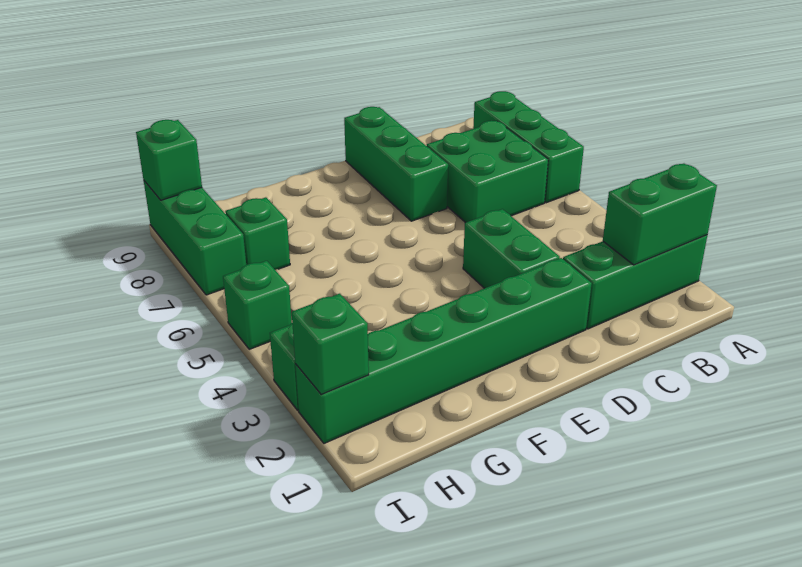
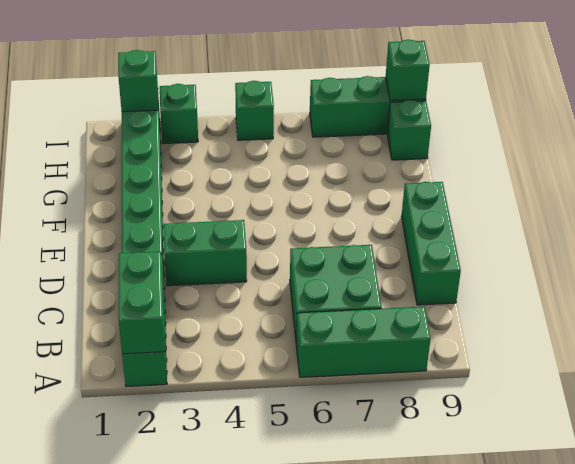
green 1x3 brick [344,107,448,221] -> green 1x3 brick turned to [402,182,461,305]
green 1x1 brick [225,197,290,270] -> green 1x1 brick moved to [387,100,431,160]

